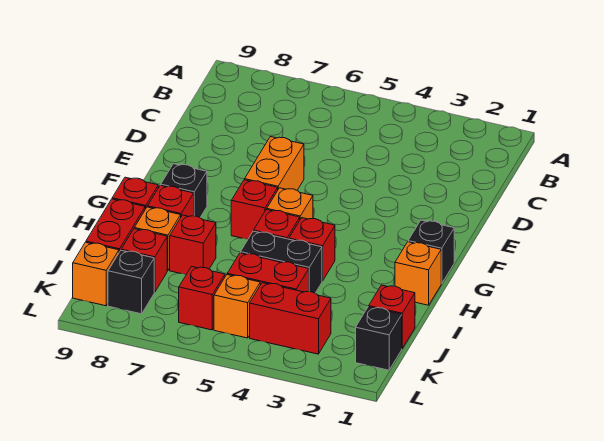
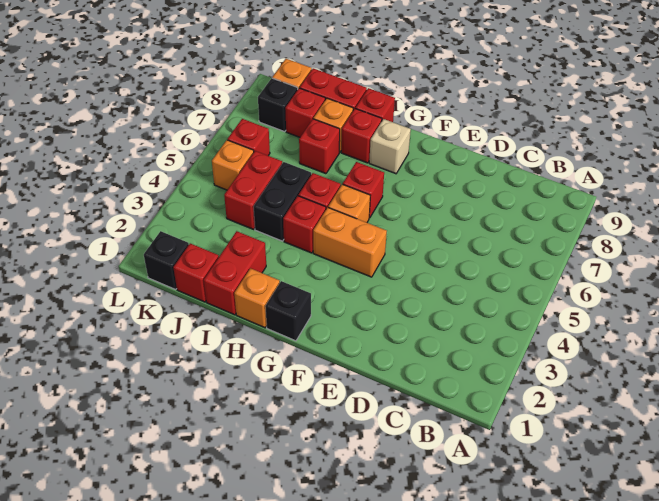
orange 1x2 brick [245,137,304,190] -> orange 1x2 brick moved to [313,208,387,277]
black 1x1 brick [161,164,207,218] -> tan 1x1 brick [369,119,411,174]
red 1x2 brick [250,283,331,354] -> red 1x2 brick moved to [204,231,266,315]

